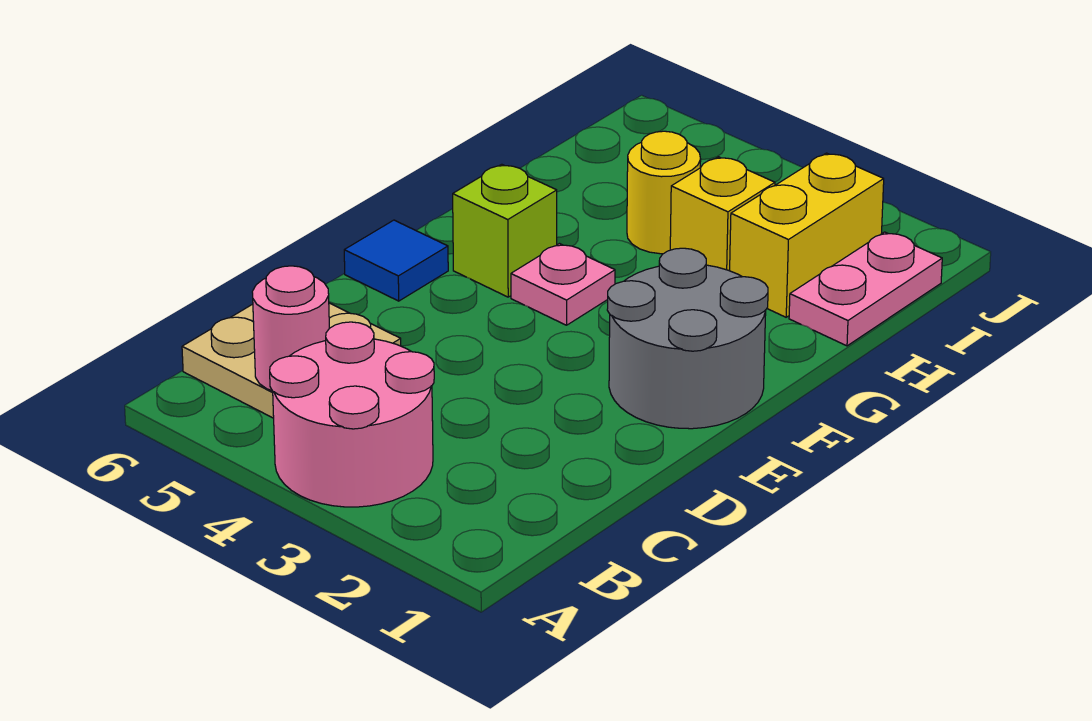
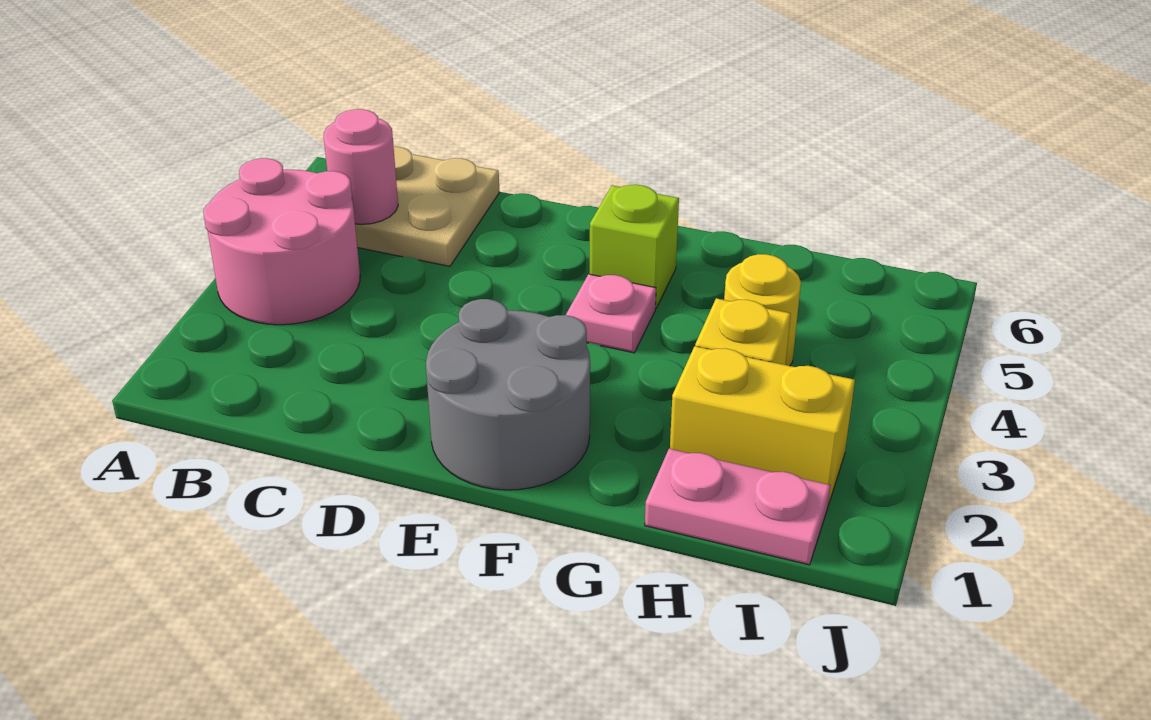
blue 1x1 tile [344,220,448,301] -> none

